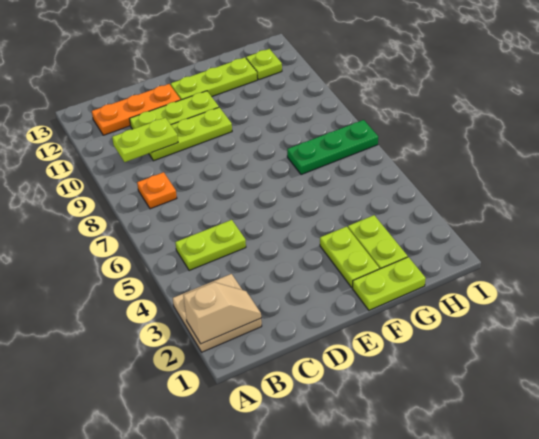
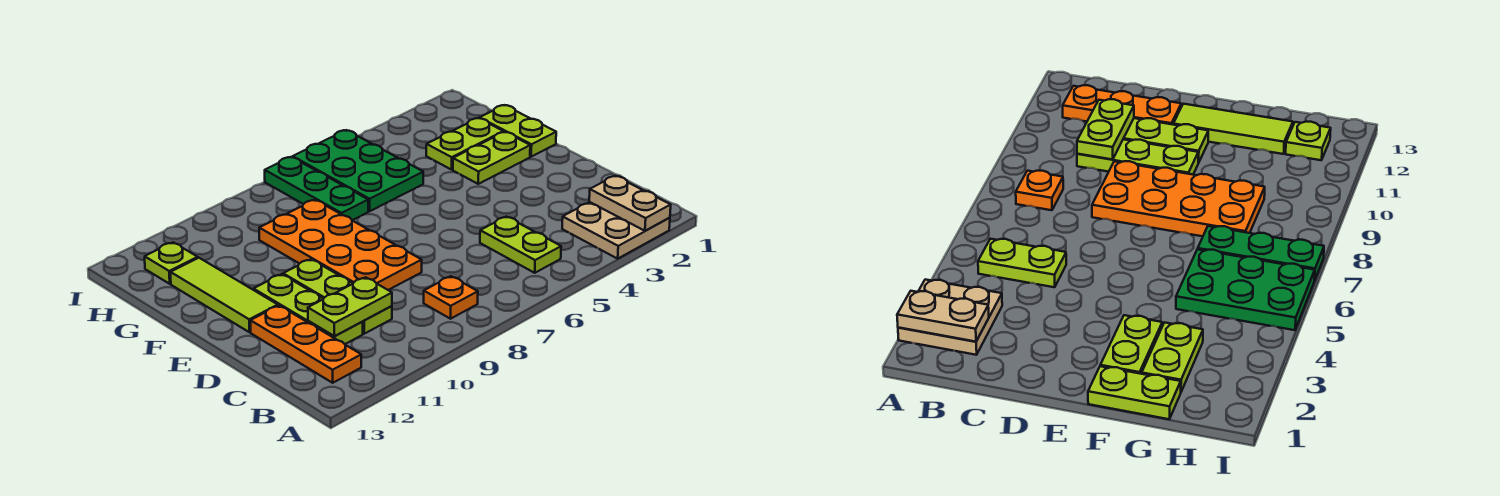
tan 1x2 slope [183,282,261,344] -> tan 1x2 plate [589,176,671,231]
lime 1x2 plate [112,118,178,162] -> lime 1x2 plate turned to [308,277,392,336]
none -> orange 2x4 plate [259,200,422,290]
lime 1x3 plate [171,57,257,100] -> lime 1x3 tile [170,258,278,332]
none -> green 2x3 plate [293,130,423,211]

